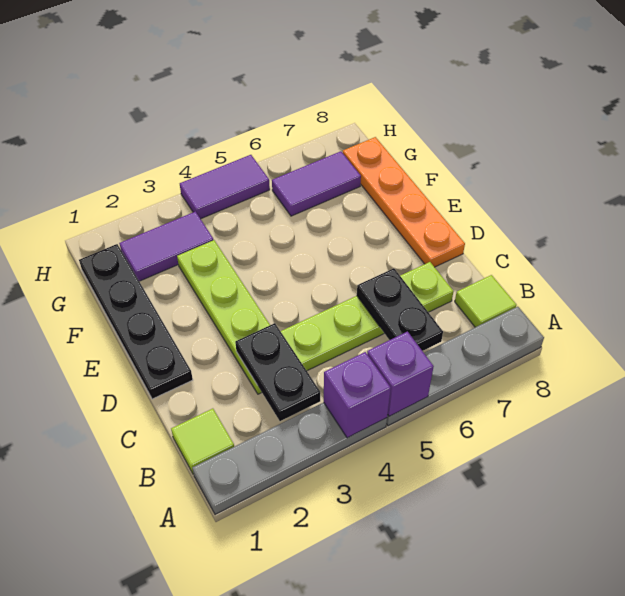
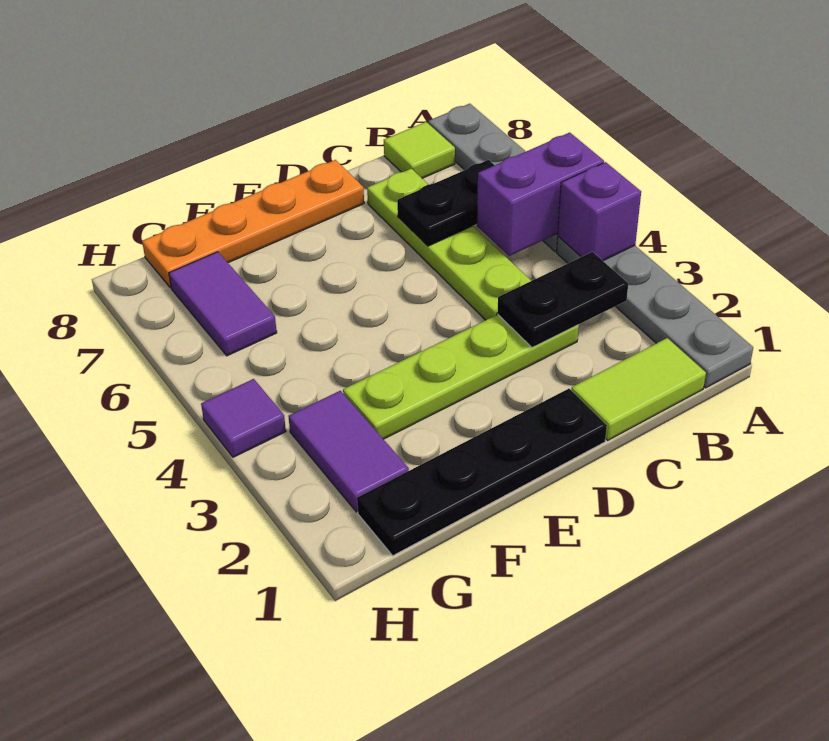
purple 1x1 brick [367,332,434,416] -> purple 1x2 brick [477,132,604,256]
lime 1x1 tile [171,409,234,474] -> lime 1x2 tile [571,338,706,440]
purple 1x2 tile [180,155,270,219] -> purple 1x1 tile [201,379,286,457]

